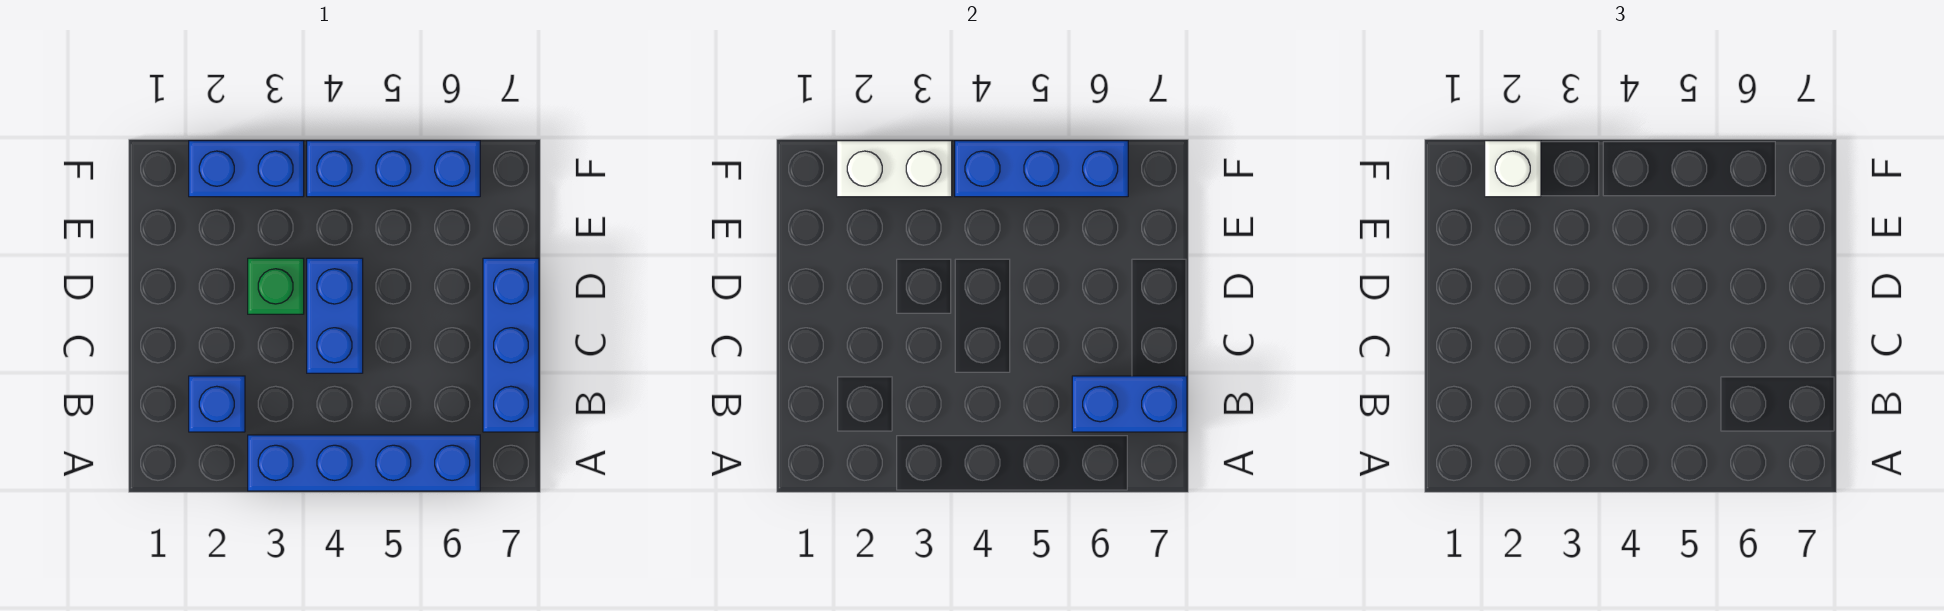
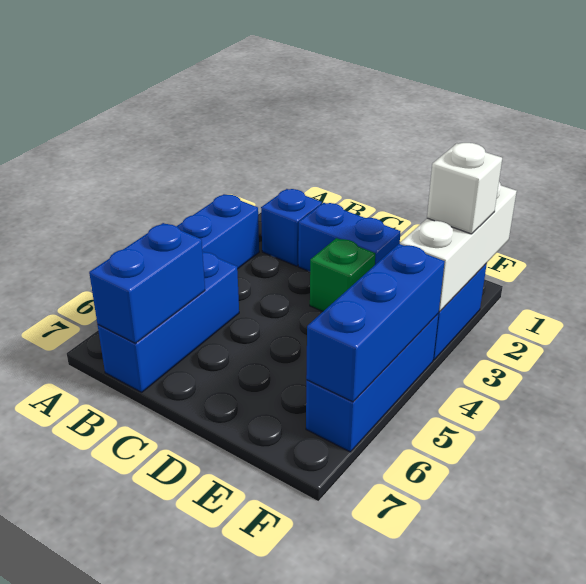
blue 1x3 brick [483,258,539,432] -> blue 1x3 brick turned to [98,251,239,392]
blue 1x2 brick [307,258,363,373] -> blue 1x2 brick moved to [298,203,401,272]
white 1x2 brick [837,141,952,197] -> white 1x3 brick [400,182,517,312]

